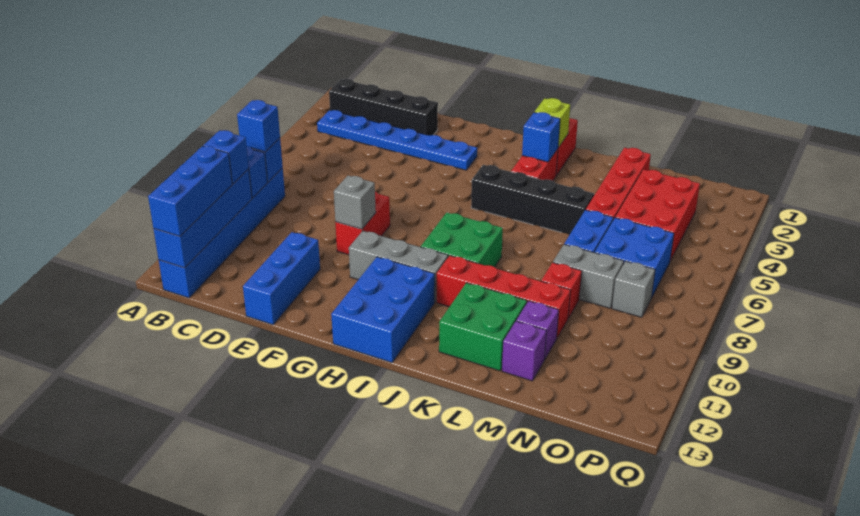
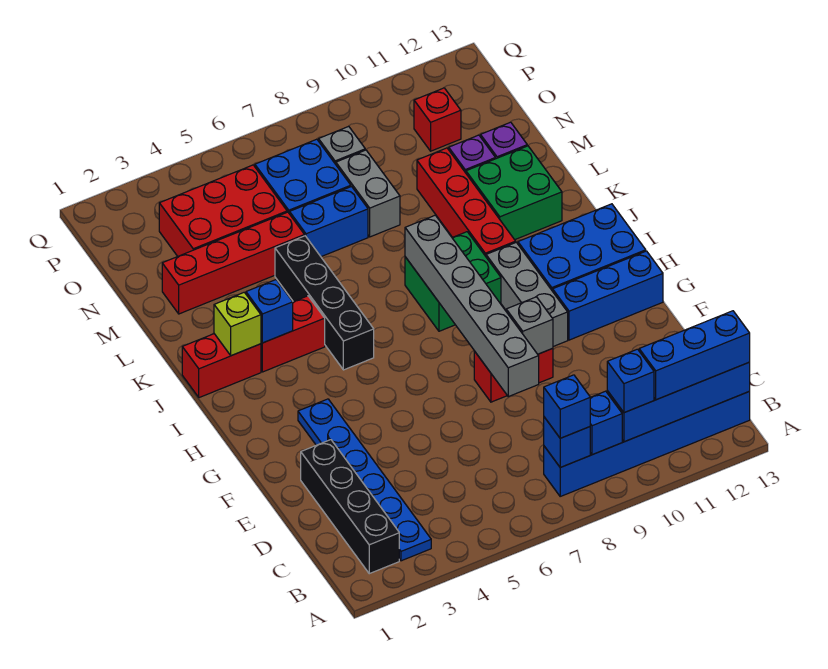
none -> grey 1x6 brick [405,215,539,397]
blue 1x3 brick [243,232,320,325] -> blue 1x3 brick moved to [553,251,663,340]
red 1x1 brick [541,263,582,319] -> red 1x1 brick moved to [414,88,461,151]

